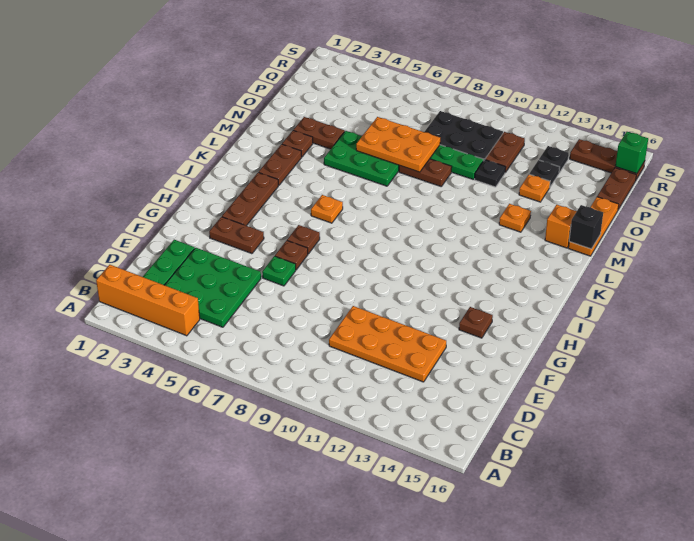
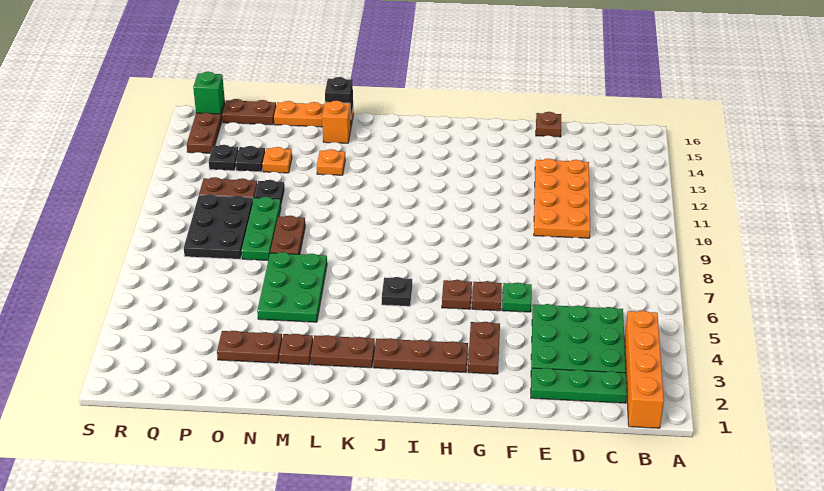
brown 1x1 plate [459,307,493,338] -> brown 1x1 plate moved to [536,112,561,137]
orange 1x1 plate [311,195,343,223] -> black 1x1 plate [382,277,412,306]
brown 1x2 plate [293,117,345,149] -> brown 1x2 plate turned to [217,331,282,363]
orange 2x3 plate [356,117,440,172] -> none

